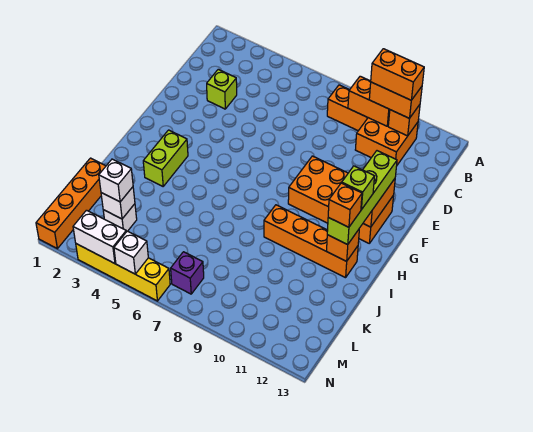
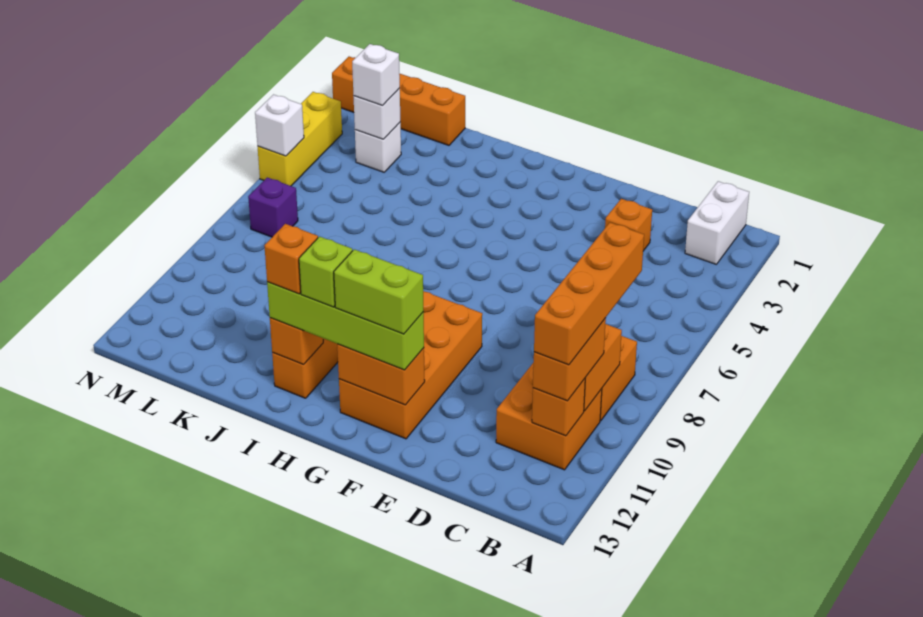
orange 1x2 brick [371,49,424,100] -> orange 1x4 brick [534,223,644,365]
lime 1x1 brick [207,69,237,109] -> orange 1x1 brick [605,199,652,251]
lime 1x2 brick [143,130,188,186] -> lime 1x2 brick moved to [334,249,424,334]
yellow 1x4 brick [76,244,170,301] -> yellow 1x3 brick [258,92,342,186]
white 1x2 brick [73,210,126,264] -> white 1x2 brick moved to [685,181,749,264]

